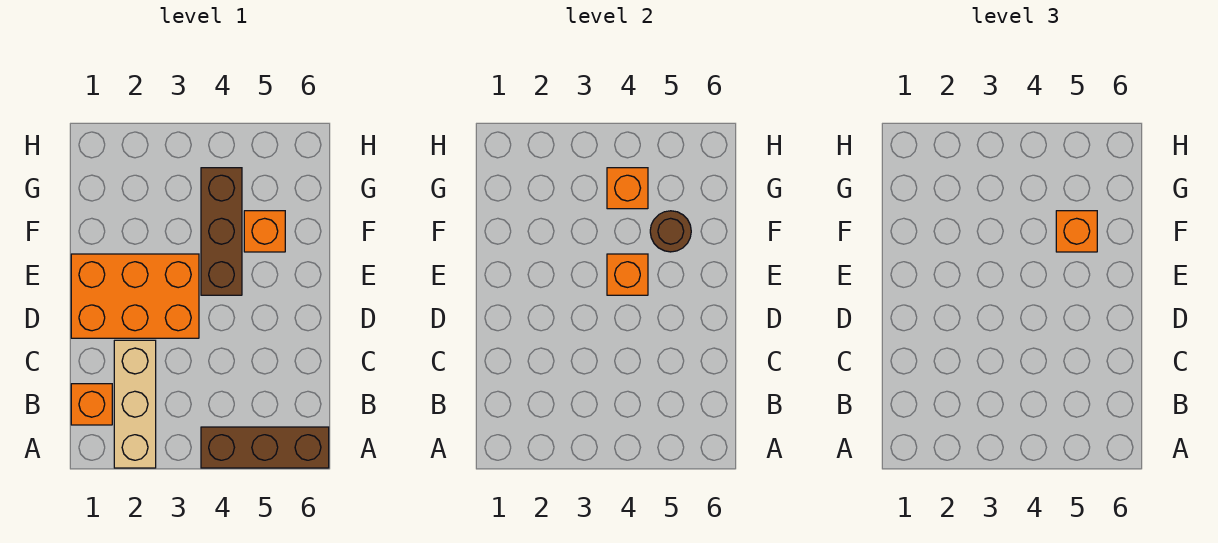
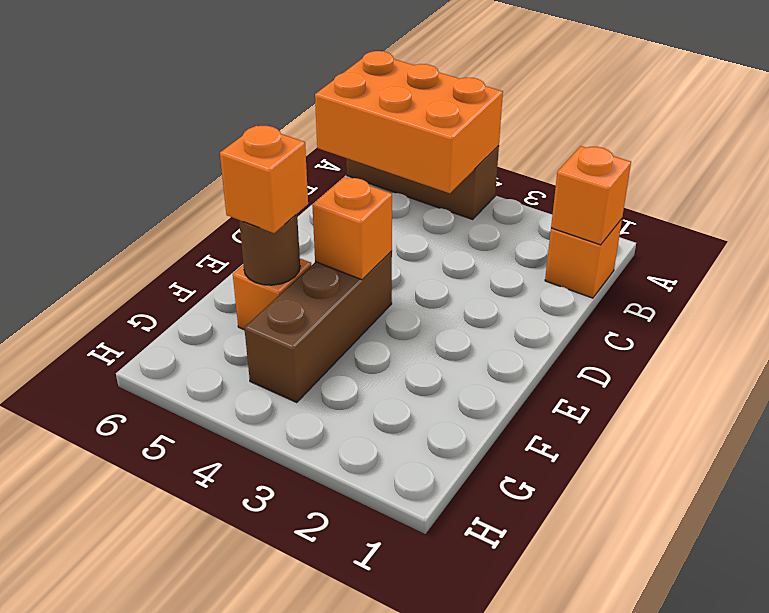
tan 1x3 brick [114,340,156,468] -> none
orange 2x3 brick [71,254,199,338] -> orange 2x3 brick moved to [315,51,503,193]
orange 1x1 brick [607,168,648,209] -> orange 1x1 brick moved to [551,146,631,245]

